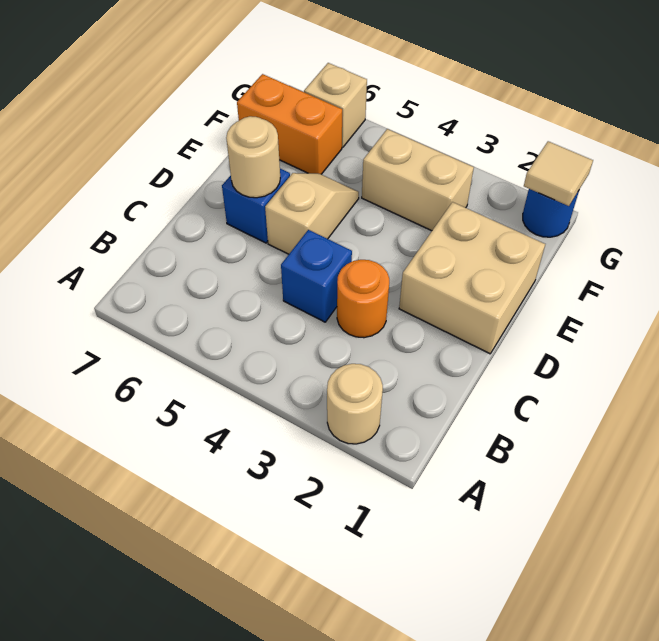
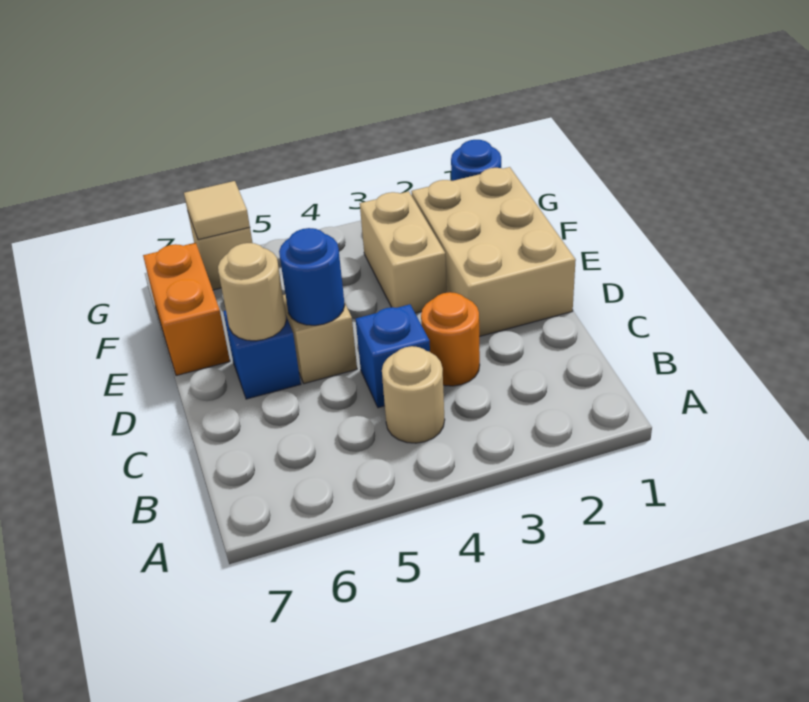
tan 1x1 round brick [327,364,383,444] -> tan 1x1 round brick moved to [382,346,445,443]
tan 2x2 brick [399,202,545,354] -> tan 2x3 brick [411,167,576,337]
none -> blue 1x1 round brick [279,228,345,325]
tan 1x2 brick [362,129,474,231] -> tan 1x2 brick turned to [360,191,447,313]
orange 1x2 brick [237,74,342,174] -> orange 1x2 brick turned to [143,243,230,376]
tan 1x1 tile [524,141,593,206] -> tan 1x1 tile moved to [184,181,250,240]

